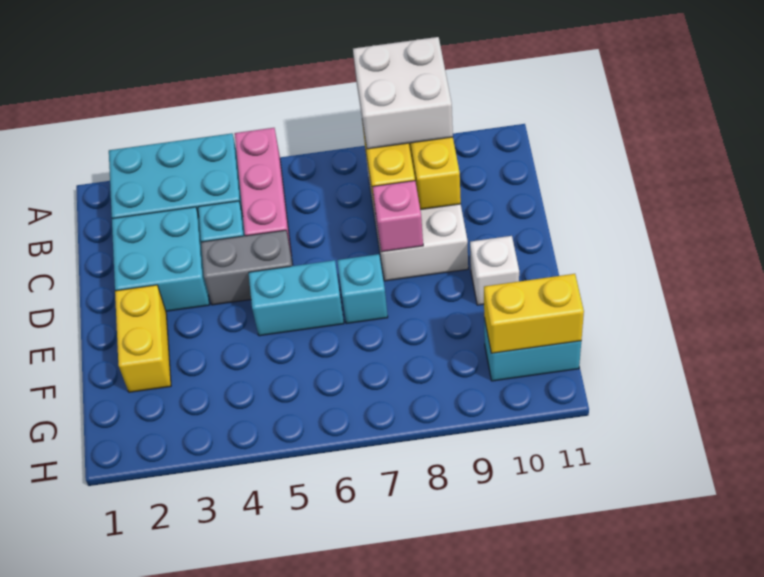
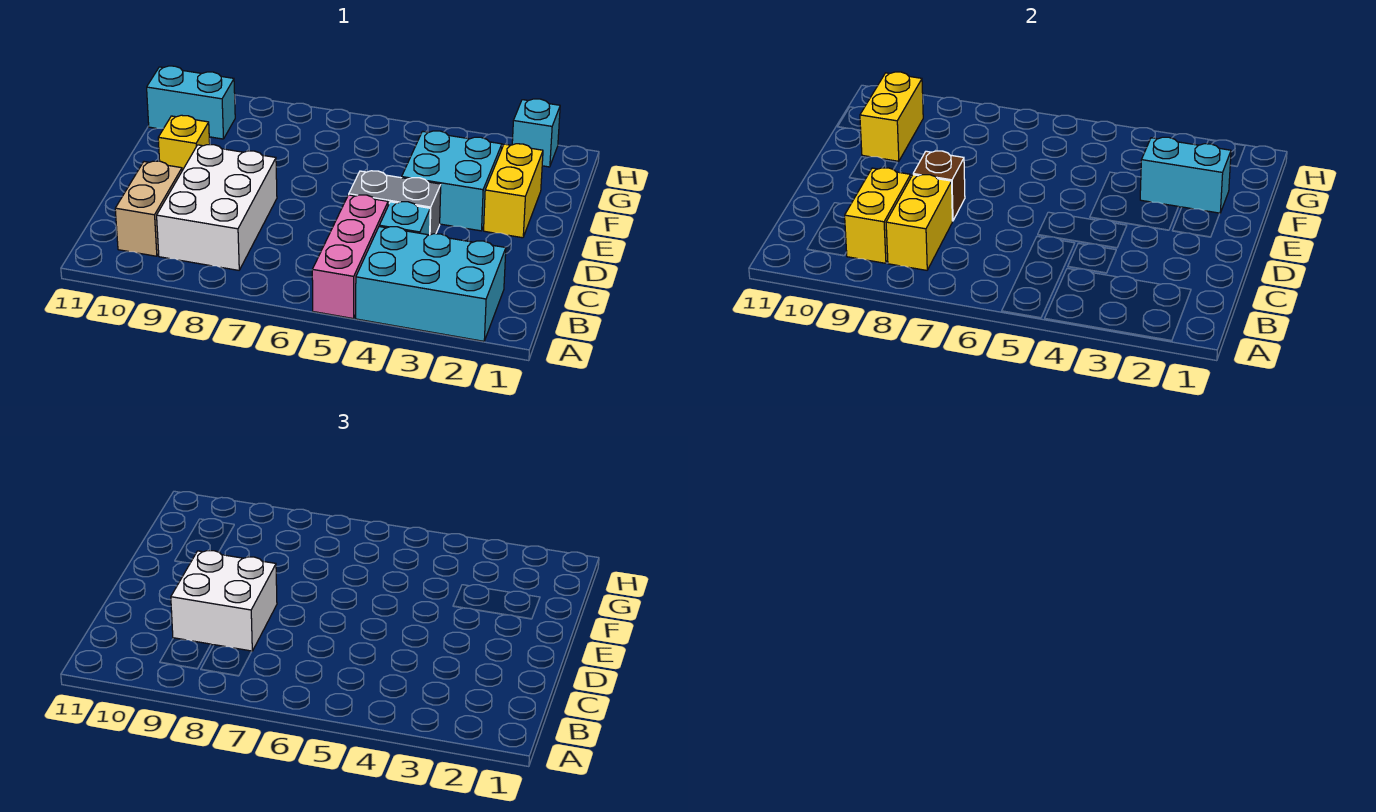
white 2x2 brick [353,37,453,149] -> white 2x2 brick moved to [171,551,277,651]
none -> tan 1x2 brick [115,161,182,256]
cyan 2x2 brick [112,207,209,311] -> cyan 2x2 brick moved to [402,131,502,231]
pink 1x1 brick [373,181,423,252] -> brown 1x1 brick [913,151,965,221]
cyan 1x2 brick [249,260,344,336] -> cyan 1x2 brick moved to [1140,137,1231,213]
cyan 1x1 brick [337,254,388,324] -> cyan 1x1 brick moved to [512,99,560,167]
white 1x1 brick [470,236,519,305] -> yellow 1x1 brick [158,115,210,171]
yellow 1x2 brick [484,274,584,353] -> yellow 1x2 brick turned to [860,72,923,161]

